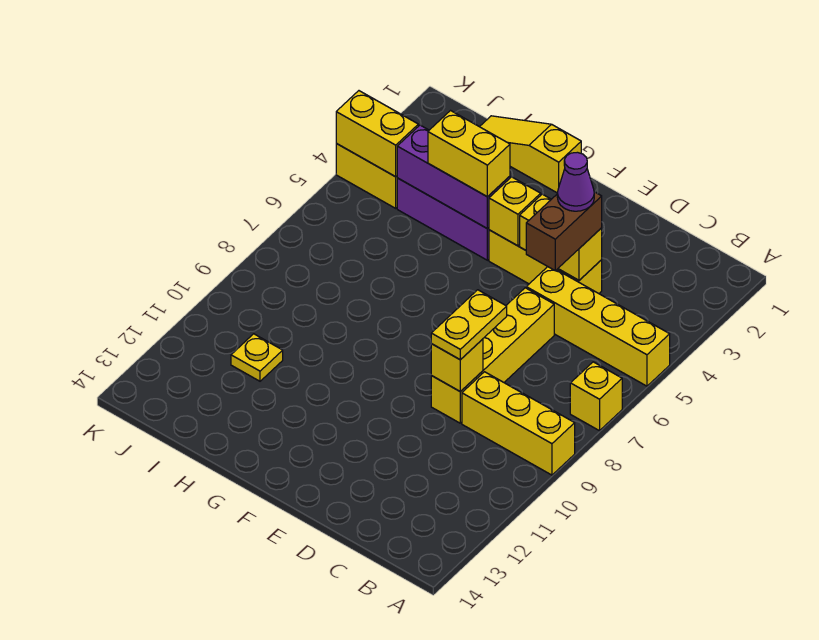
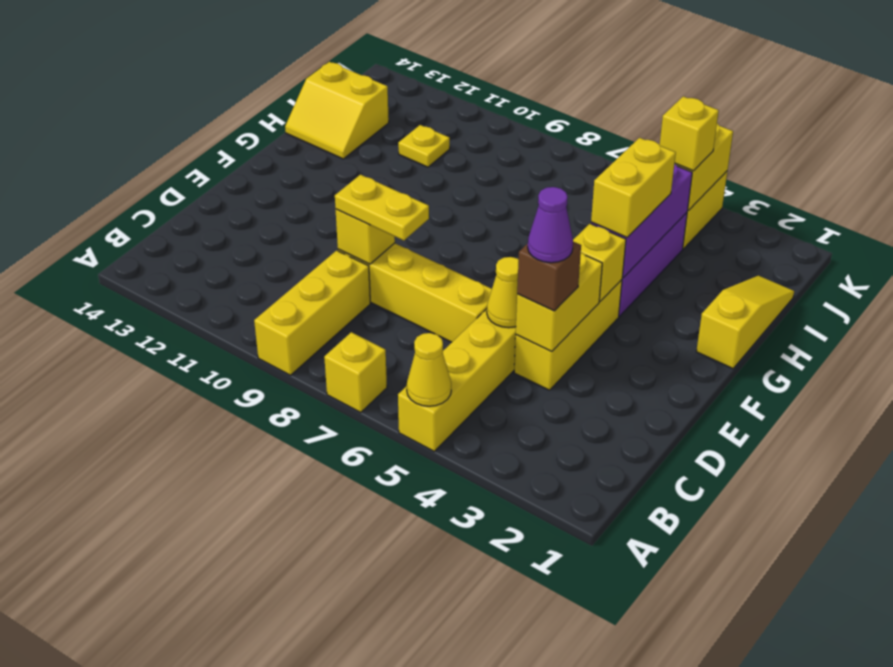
none -> yellow 1x1 cone [407,333,451,406]
brown 1x2 brick [526,192,602,271] -> brown 1x1 brick [517,242,581,311]
none -> yellow 1x1 cone [487,257,519,328]
none -> yellow 2x2 slope [285,62,389,159]
none -> yellow 1x1 brick [660,96,719,171]

